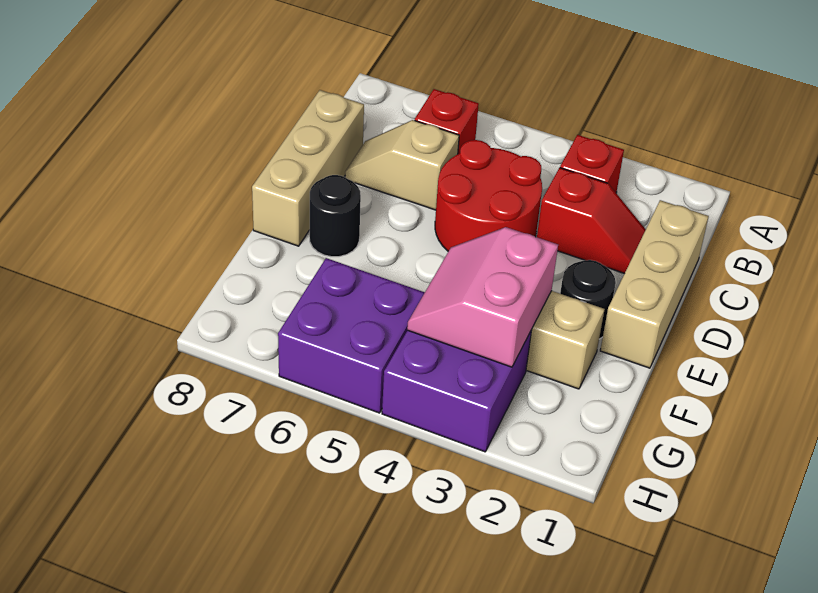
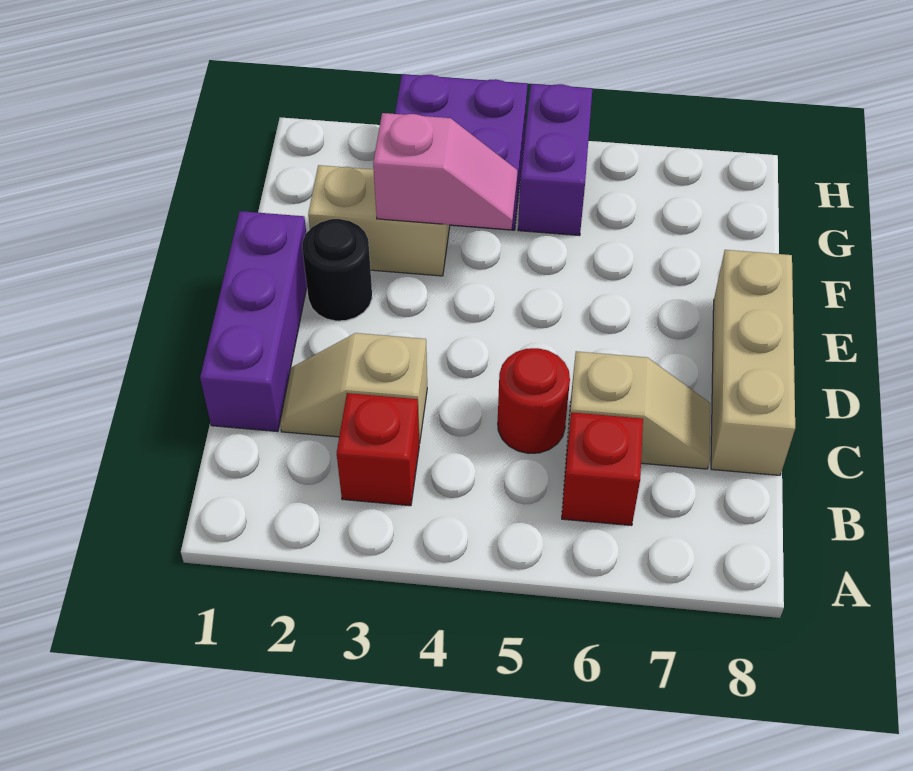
tan 1x3 brick [600,200,709,368] -> purple 1x3 brick [200,211,307,432]
red 1x2 slope [537,168,646,274] -> tan 1x2 slope [280,333,427,444]
red 2x2 round brick [435,140,542,251] -> red 1x1 round brick [498,348,570,453]
black 1x1 round brick [310,175,361,257] -> none
pink 2x2 slope [407,227,558,367] -> pink 1x2 slope [373,113,517,230]
purple 2x2 brick [278,258,425,413] -> purple 1x2 brick [518,84,592,236]

